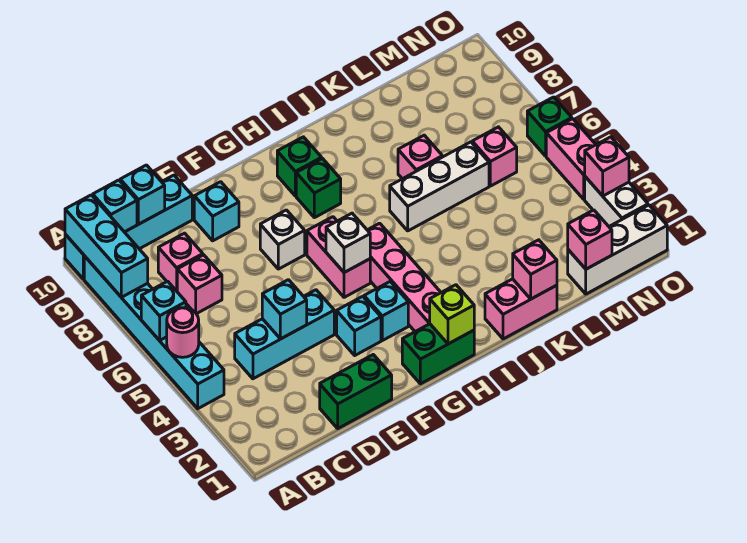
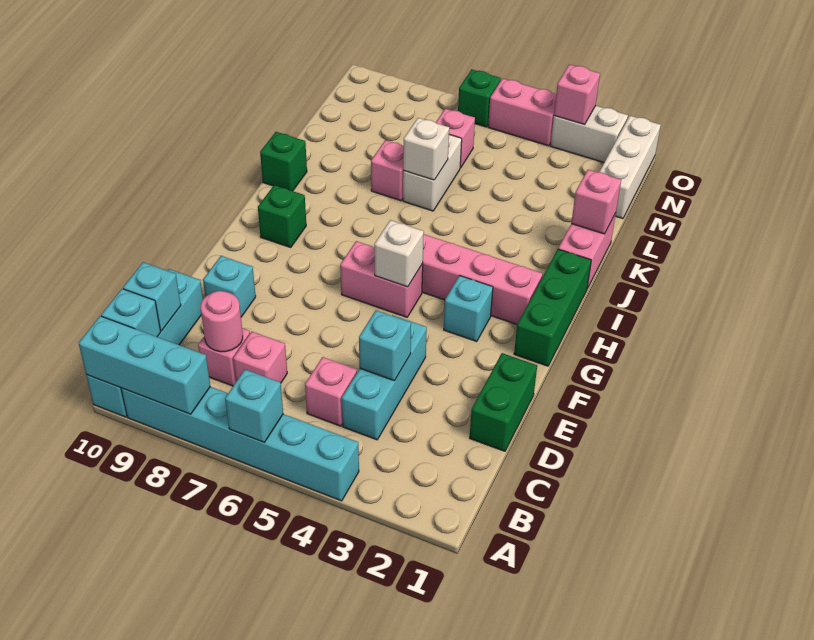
pink 1x1 round brick [167,308,199,357] -> pink 1x1 round brick moved to [201,291,243,352]
cyan 1x1 brick [337,296,381,355] -> none
white 1x1 brick [260,210,305,269] -> white 1x1 brick moved to [403,118,449,180]
green 1x2 brick [402,324,474,384] -> green 1x3 brick [514,249,591,366]
lime 1x1 brick [430,285,474,344] -> none
green 1x1 brick [296,159,341,218] -> green 1x1 brick moved to [260,132,307,191]
white 1x3 brick [390,142,489,231] -> white 1x2 brick [403,135,462,211]
pink 1x1 brick [568,210,612,269] -> pink 1x1 brick moved to [305,357,357,426]

